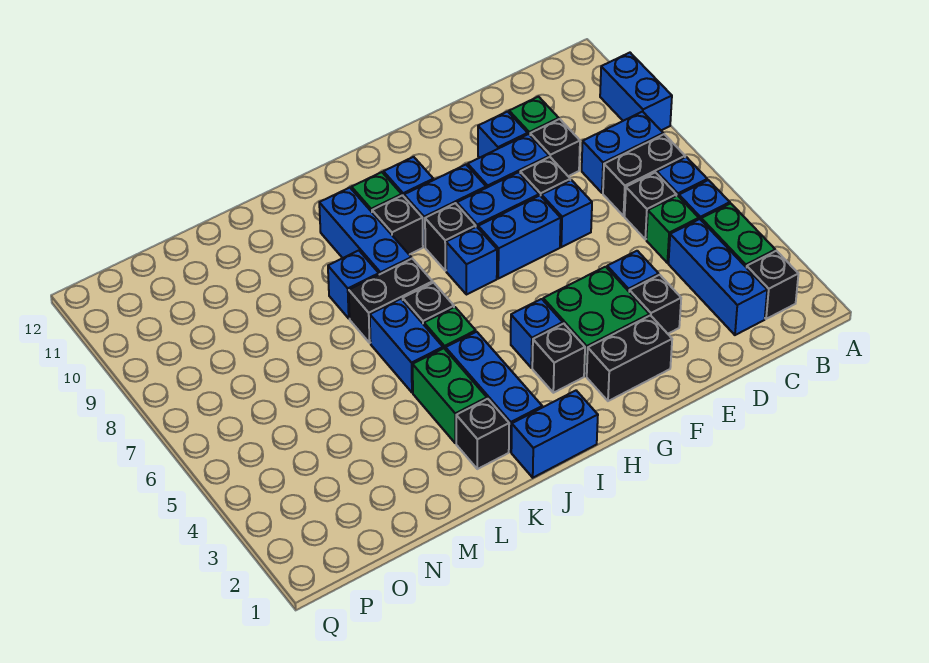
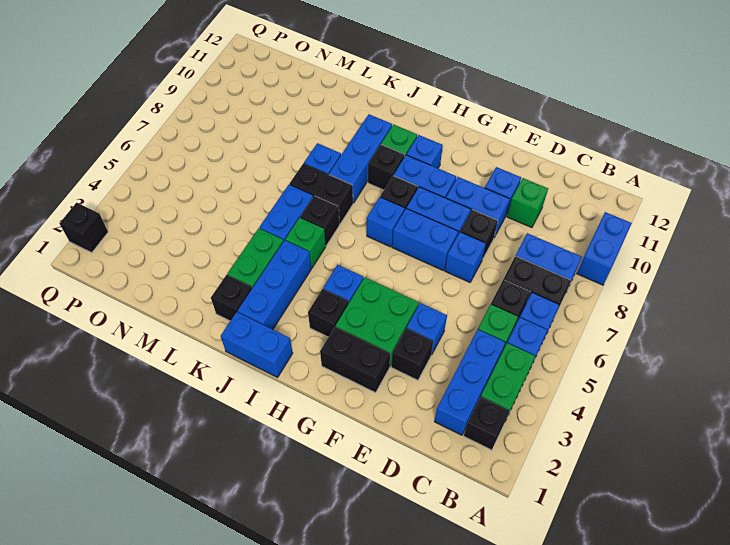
black 1x1 brick [530,119,580,176] -> black 1x1 brick moved to [59,203,108,252]

